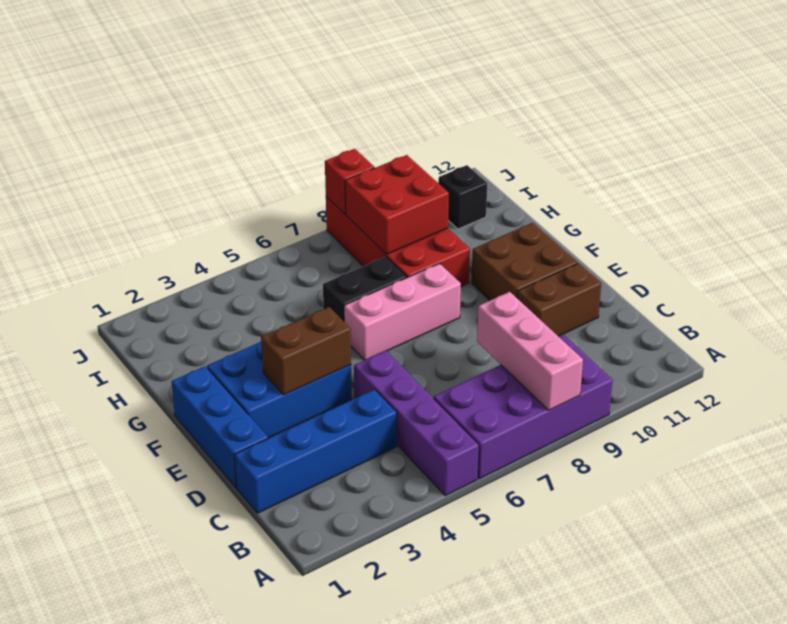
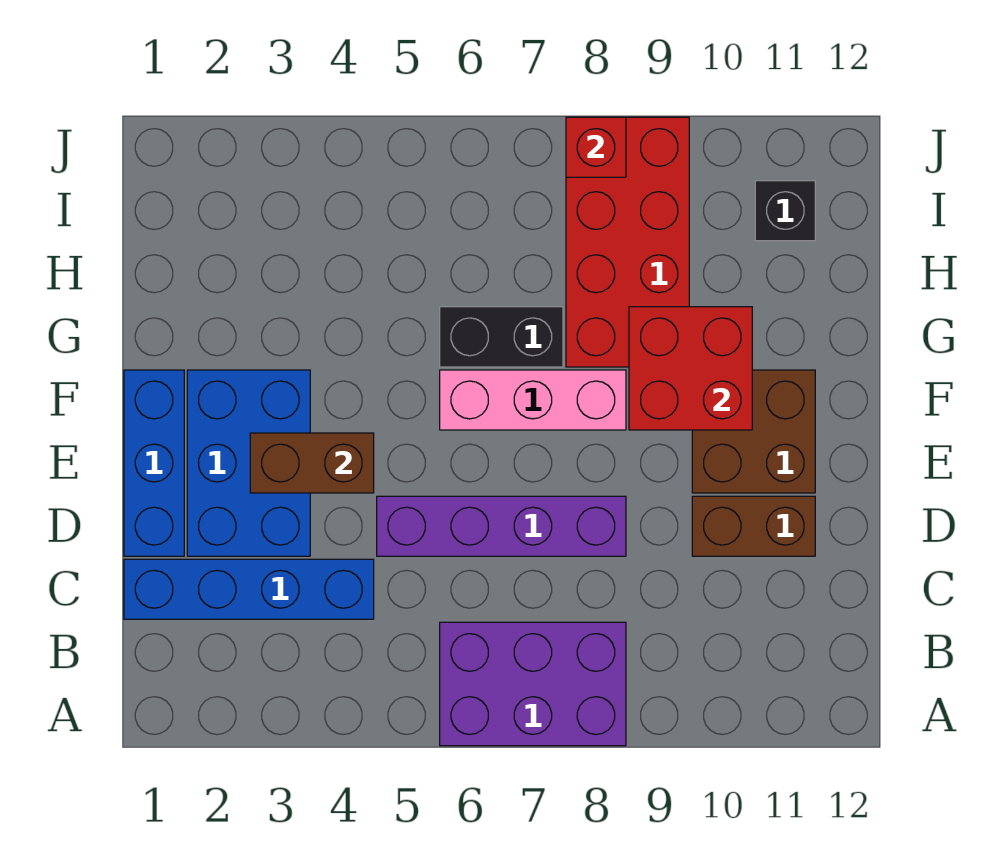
purple 1x4 brick [354,351,479,496] -> purple 1x4 brick turned to [377,496,626,556]
purple 2x4 brick [434,335,613,479] -> purple 2x3 brick [440,622,626,746]
pink 1x3 brick [477,292,583,410] -> none
blue 2x3 brick [207,341,352,438] -> blue 2x3 brick turned to [187,370,310,556]
red 2x2 brick [345,155,449,254] -> red 2x2 brick moved to [629,307,752,430]

